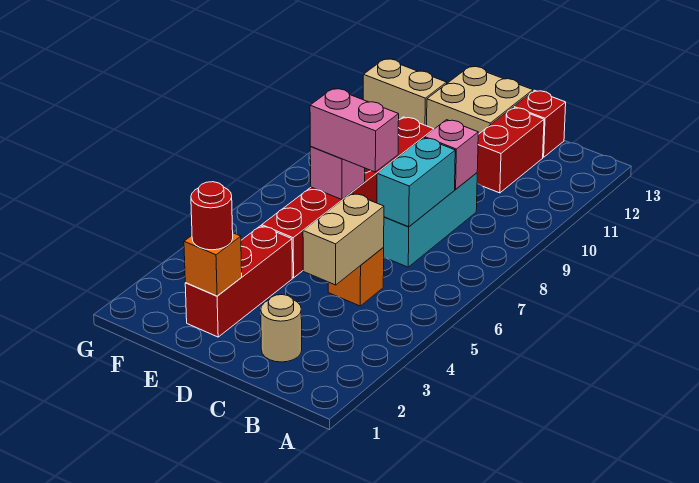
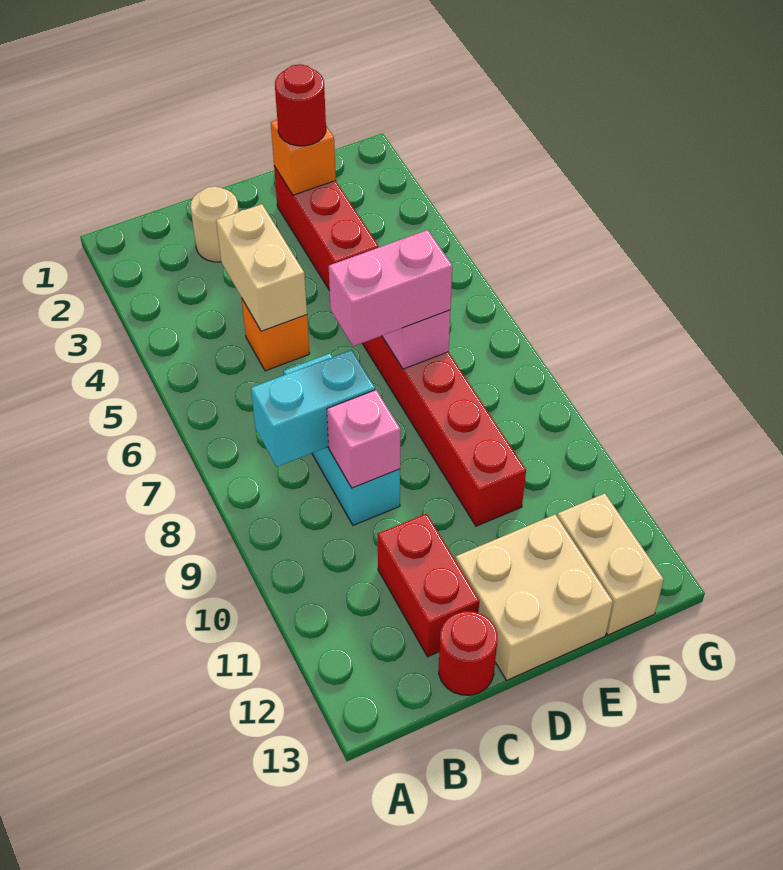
cyan 1x2 brick [377,138,455,227] -> cyan 1x2 brick turned to [251,350,375,467]
red 1x1 brick [514,90,566,157] -> red 1x1 round brick [439,611,497,695]
tan 1x2 brick [363,59,447,126] -> tan 1x2 brick turned to [557,493,664,635]

